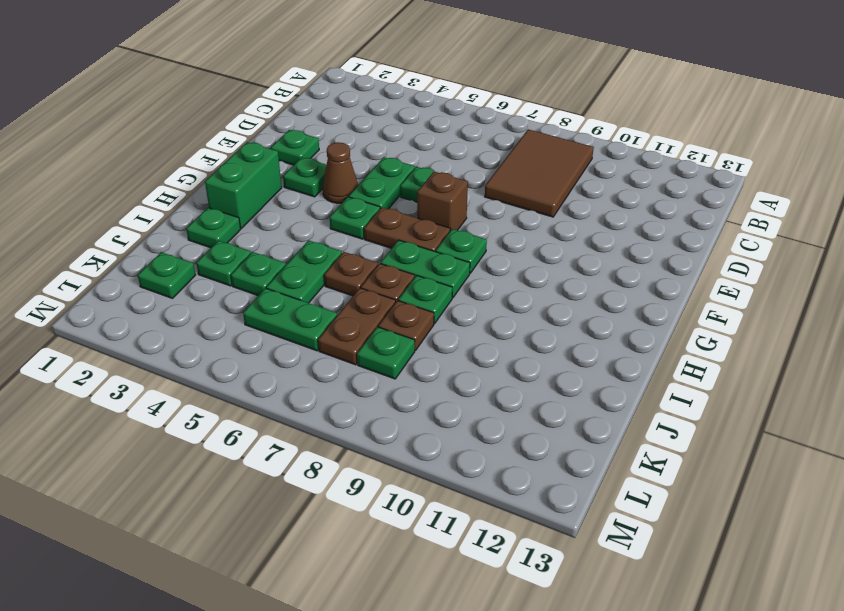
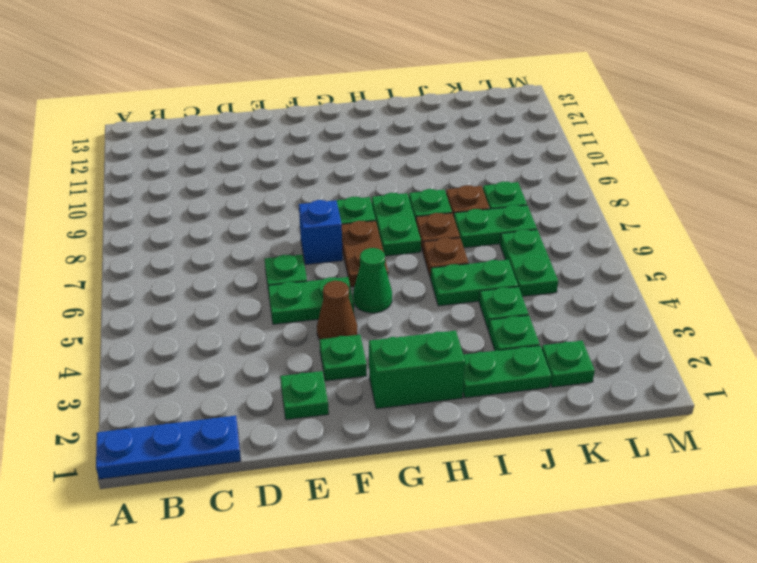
none -> blue 1x3 plate [96,416,241,479]
brown 2x3 tile [485,129,594,217] -> none
brown 1x1 brick [417,171,468,231] -> blue 1x1 brick [299,200,343,265]
green 1x1 plate [330,197,380,239] -> green 1x1 cone [353,248,392,313]
green 1x1 plate [186,208,241,248] -> green 1x2 plate [463,346,551,398]
brown 1x2 plate [318,288,396,365] -> green 1x2 plate [454,205,537,248]

